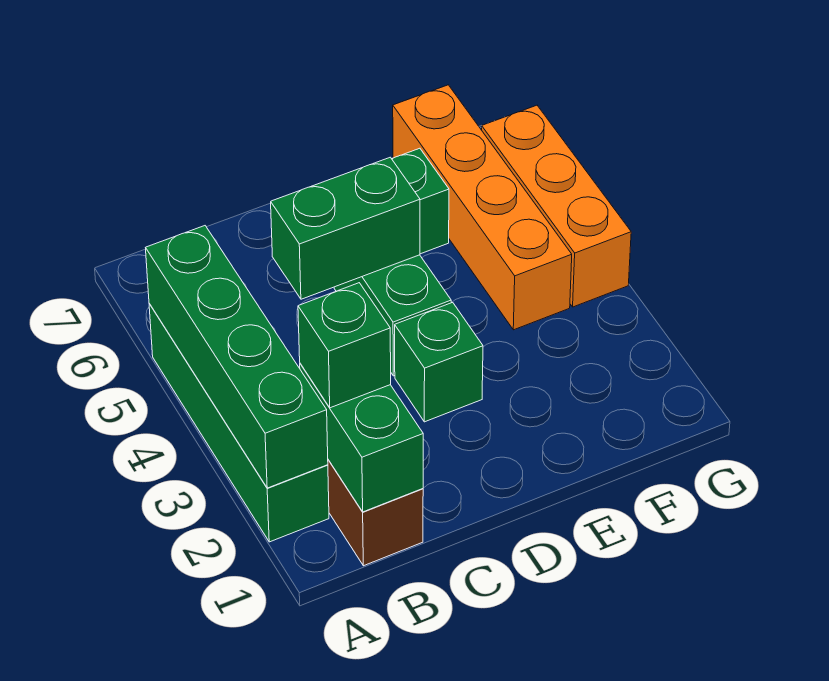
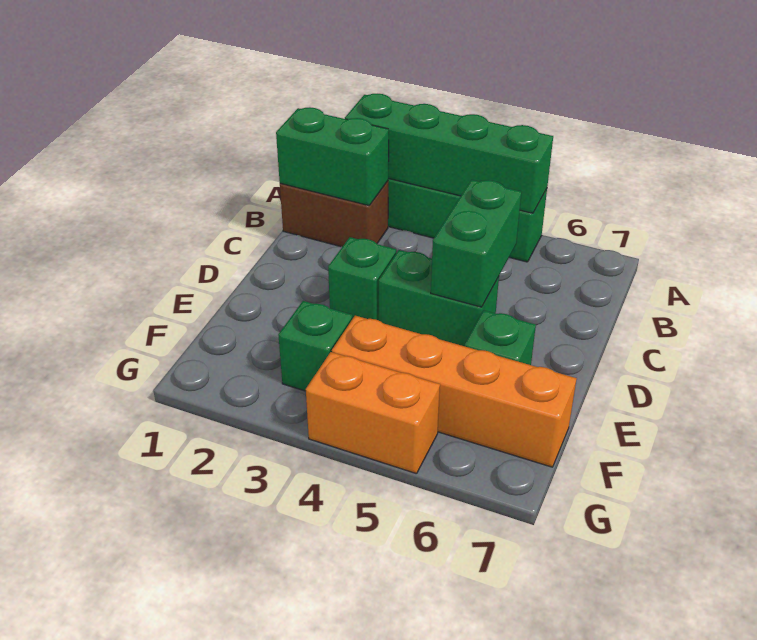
green 1x1 brick [298,283,391,408] -> green 1x1 brick moved to [278,301,352,391]
orange 1x3 brick [482,105,631,307] -> orange 1x2 brick [306,352,440,474]

